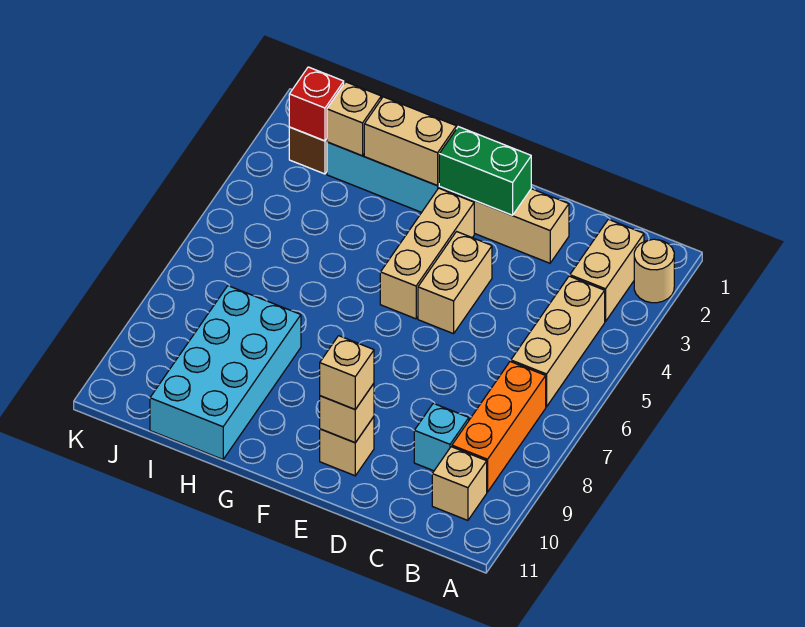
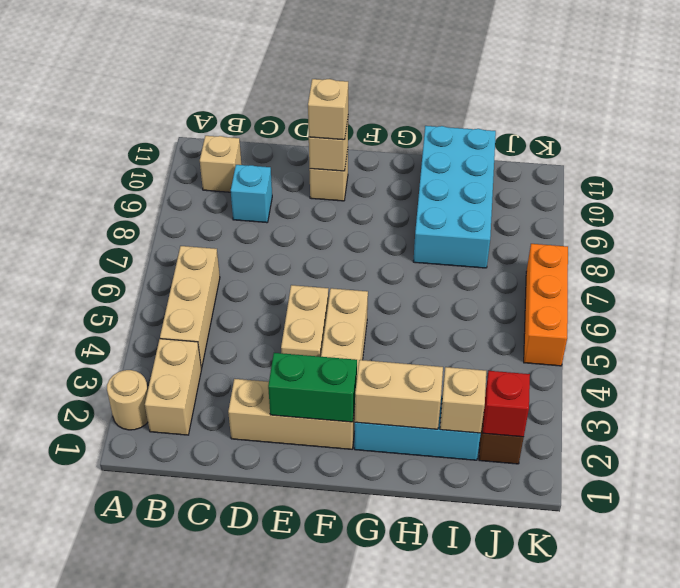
orange 1x3 brick [452,362,546,492] -> orange 1x3 brick moved to [524,244,568,366]

